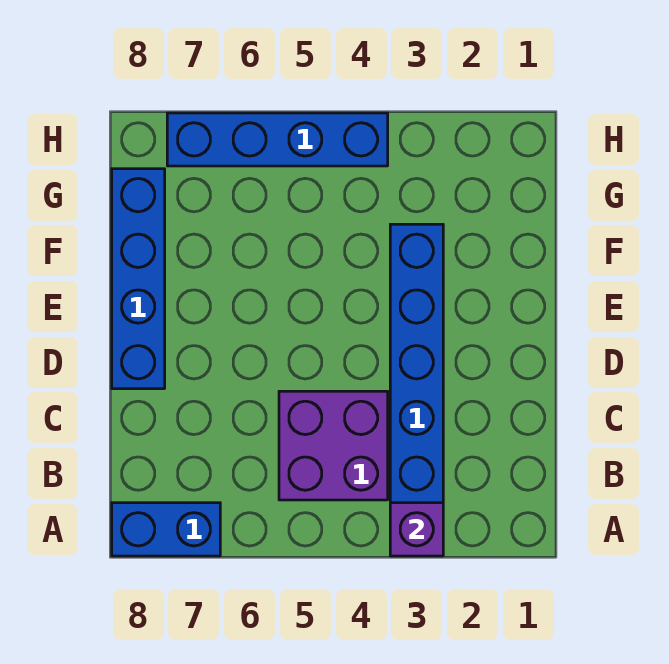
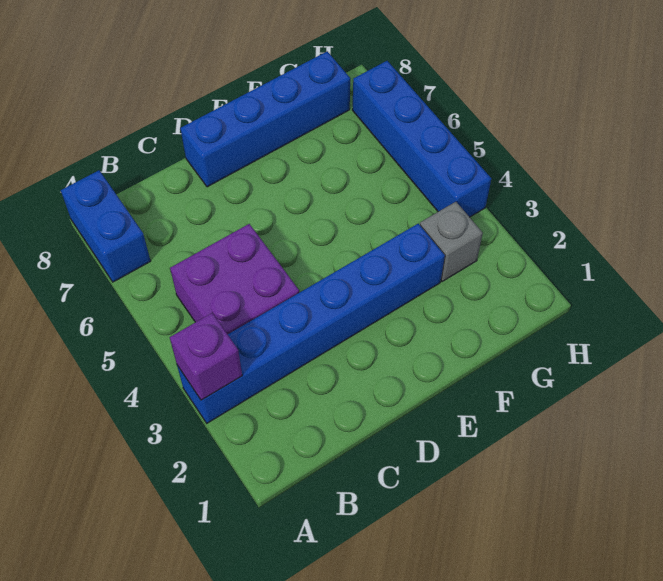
none -> grey 1x1 brick [420,202,483,282]

